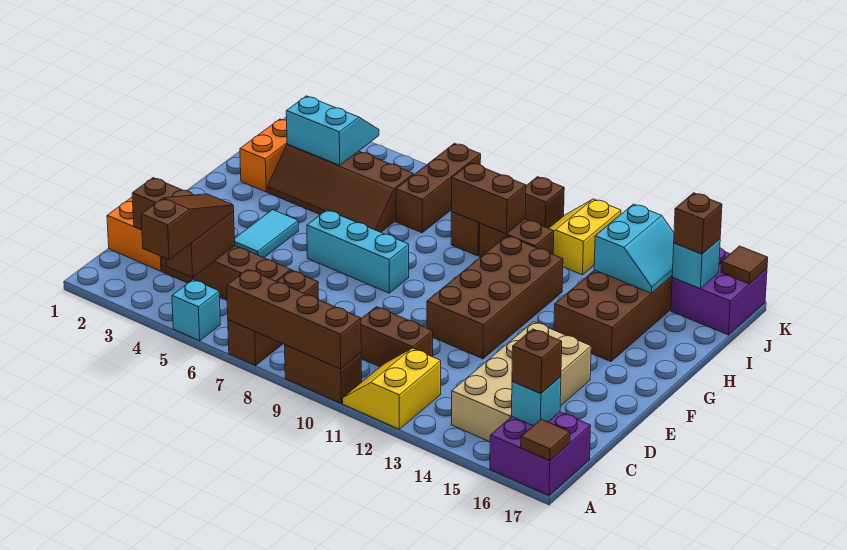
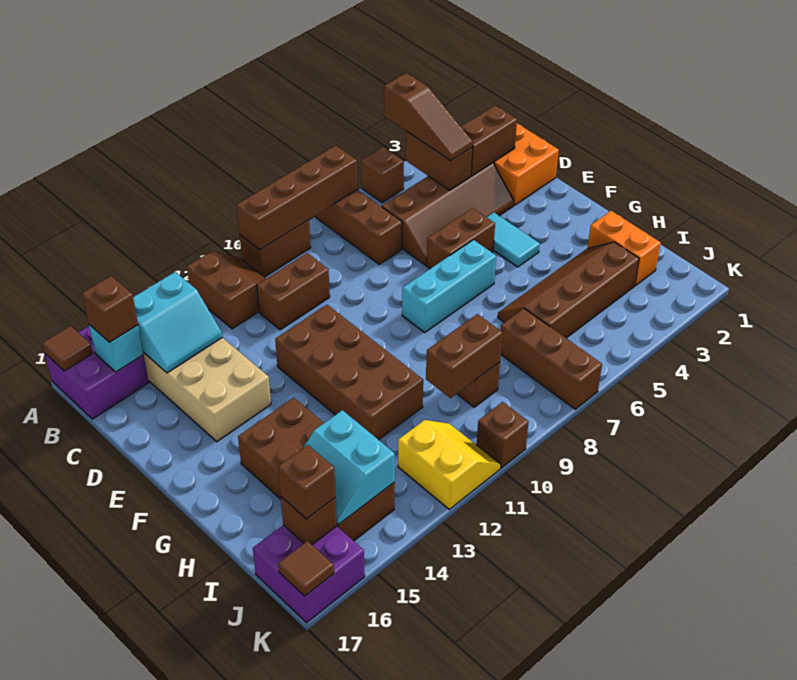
cyan 1x1 brick [172,280,220,341] -> brown 1x1 brick [361,147,404,203]
yellow 2x2 slope [343,348,441,429] -> brown 2x2 slope [187,251,266,329]
cyan 2x2 slope [286,96,379,165] -> cyan 2x2 slope moved to [133,272,222,373]
brown 1x2 brick [479,219,554,257] -> brown 1x2 brick moved to [427,208,495,269]
cyan 1x1 brick [672,239,720,289] -> brown 1x1 brick [281,497,337,544]

